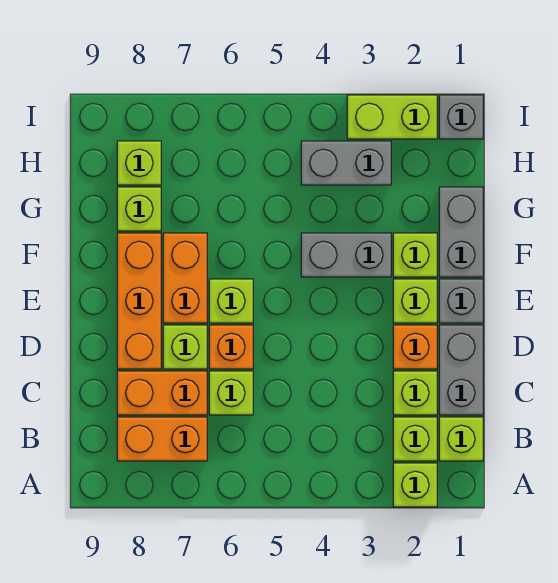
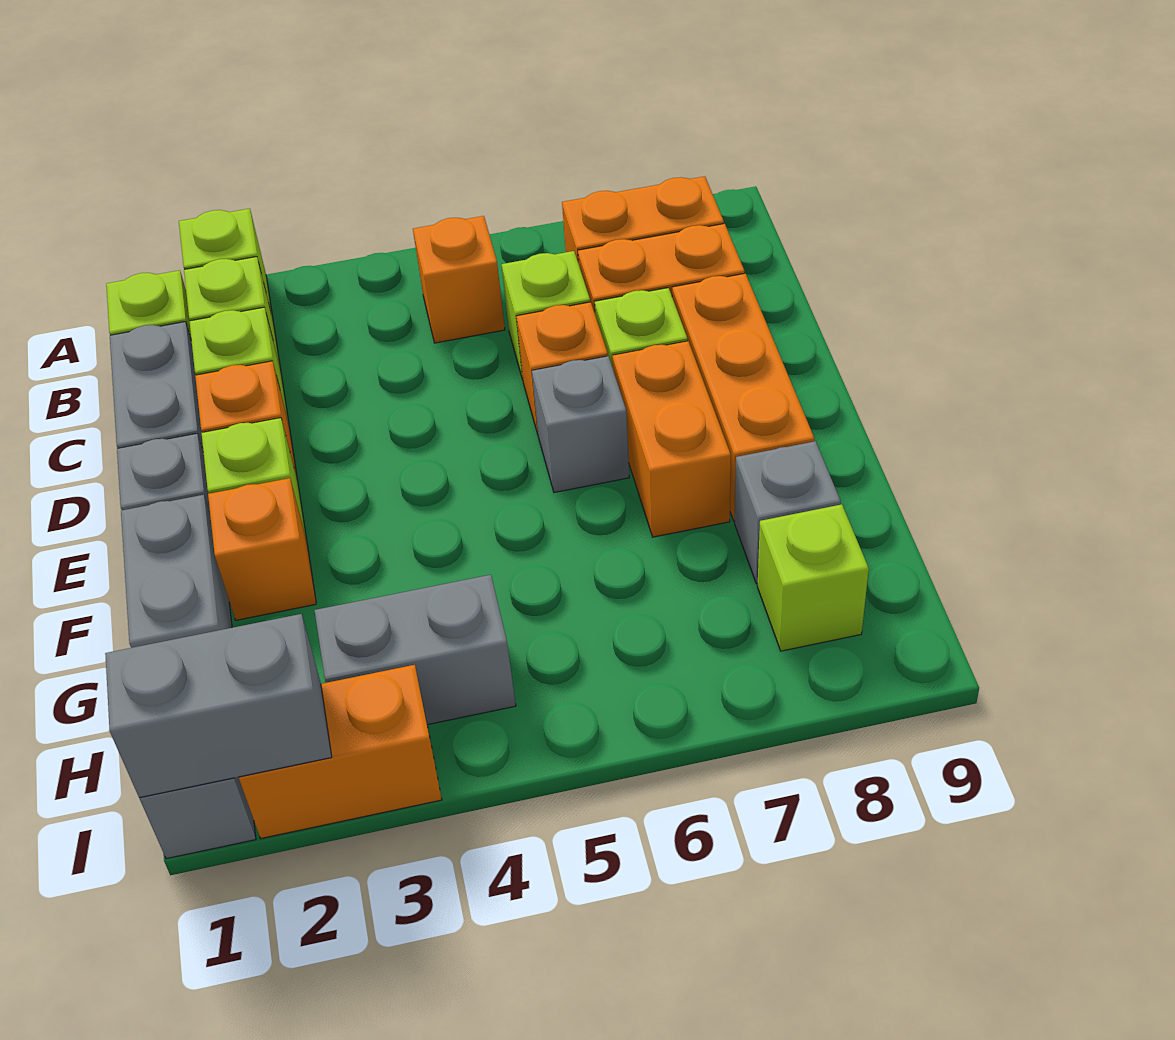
none -> orange 1x1 brick [413,216,505,343]
lime 1x1 brick [209,279,253,323] -> grey 1x1 brick [532,356,629,493]
lime 1x1 brick [393,233,437,277] -> orange 1x1 brick [208,478,316,620]
grey 1x2 brick [301,233,391,277] -> grey 1x2 brick moved to [105,614,332,798]
lime 1x1 brick [117,187,161,231] -> grey 1x1 brick [735,441,841,584]
lime 1x2 brick [347,95,437,139] -> orange 1x2 brick [239,665,442,838]

